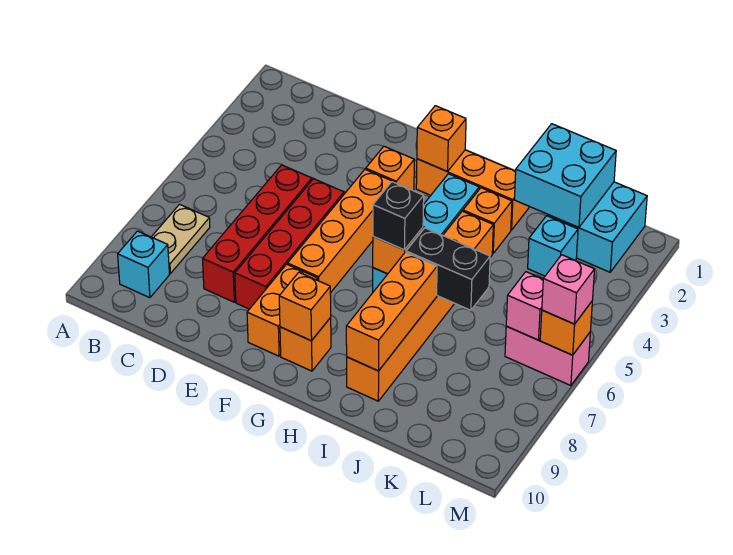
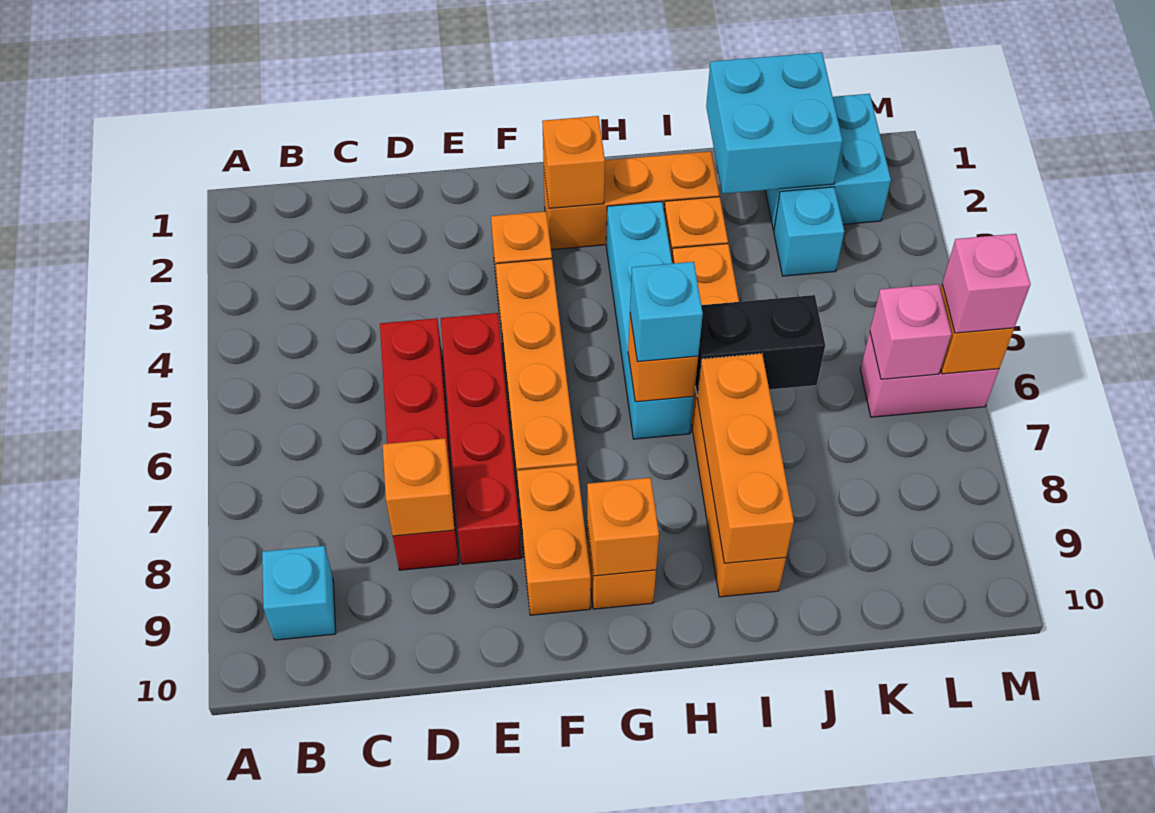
tan 1x2 plate [152,204,210,273] -> none
none -> orange 1x1 brick [383,438,454,536]
black 1x1 brick [373,182,424,250] -> cyan 1x1 brick [630,262,703,362]

